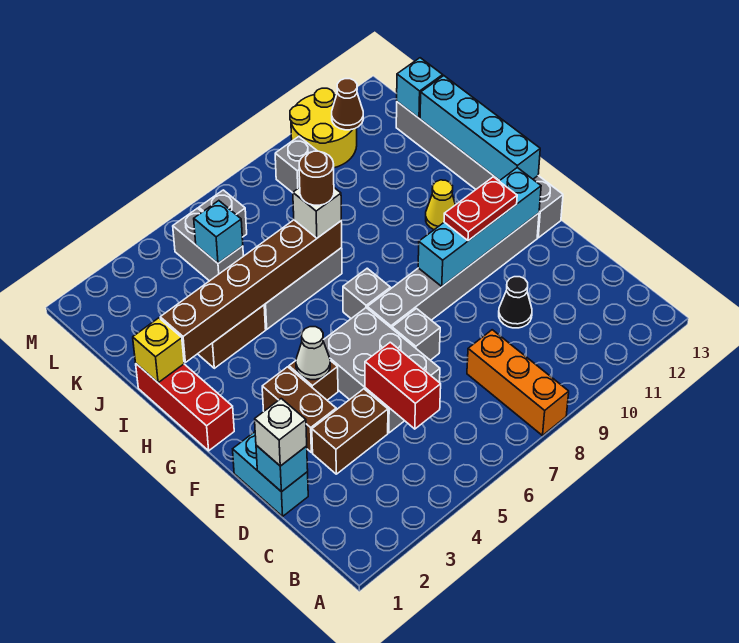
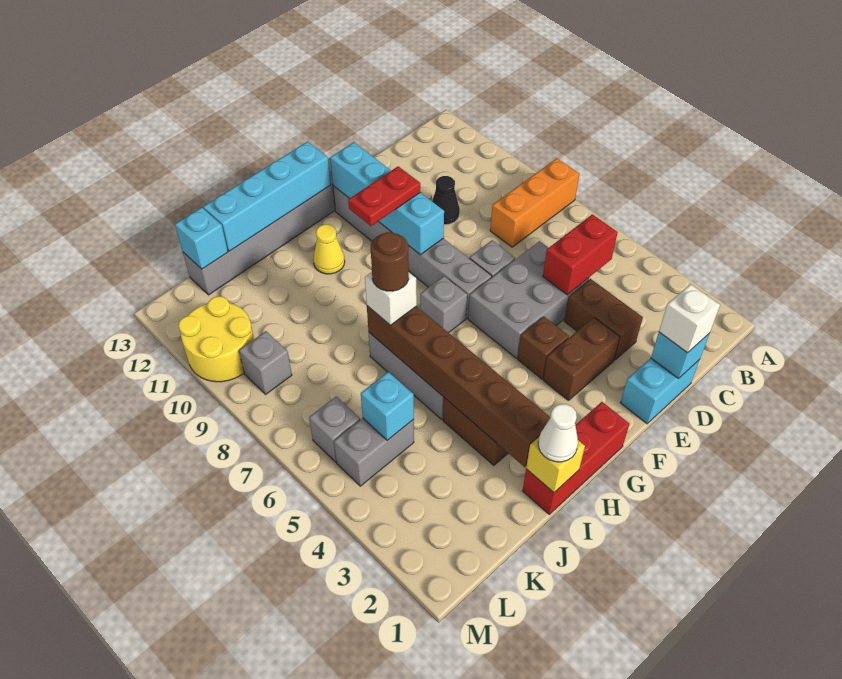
white 1x1 cone [296,327,330,380] -> white 1x1 cone moved to [538,404,578,462]
red 1x2 plate [444,177,517,241] -> red 1x2 plate turned to [348,166,420,226]
brown 1x1 cone [332,79,363,130] -> none

